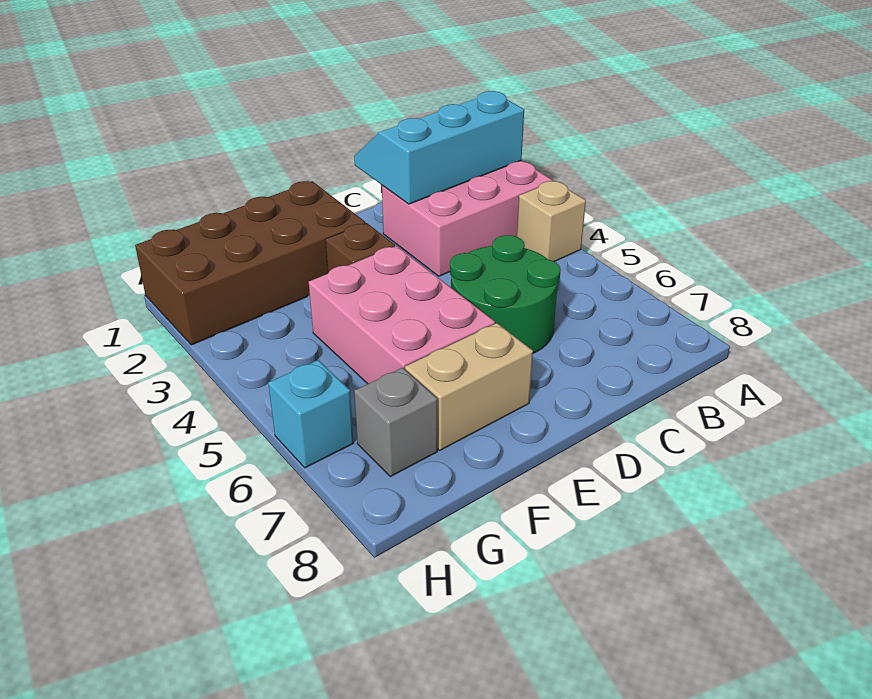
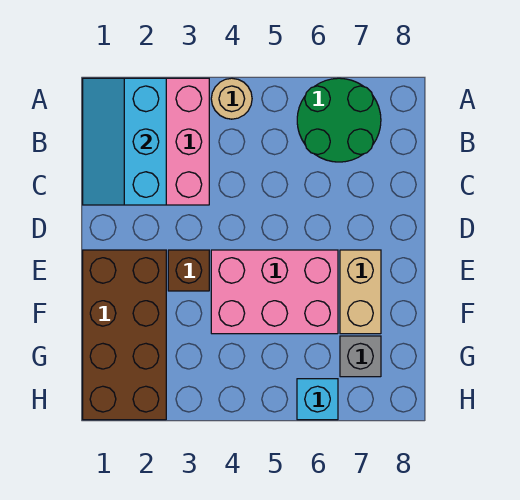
tan 1x1 brick [517,181,586,262] -> tan 1x1 round brick [211,78,252,119]
green 2x2 round brick [450,235,561,353] -> green 2x2 round brick moved to [297,78,381,162]

